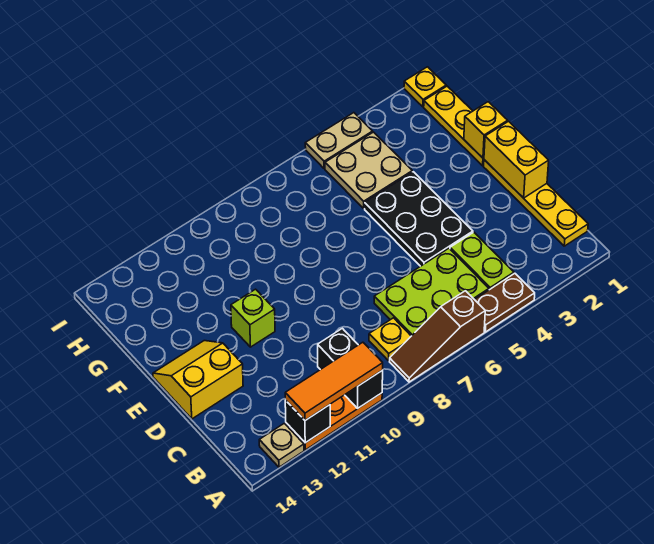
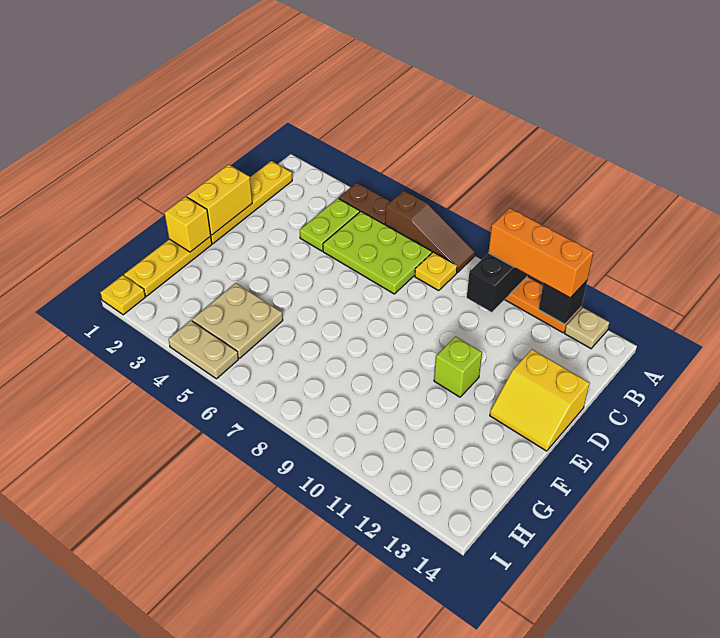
orange 1x3 tile [285,342,383,420] -> orange 1x3 brick [488,208,593,298]
black 2x3 plate [365,172,473,266] -> none

